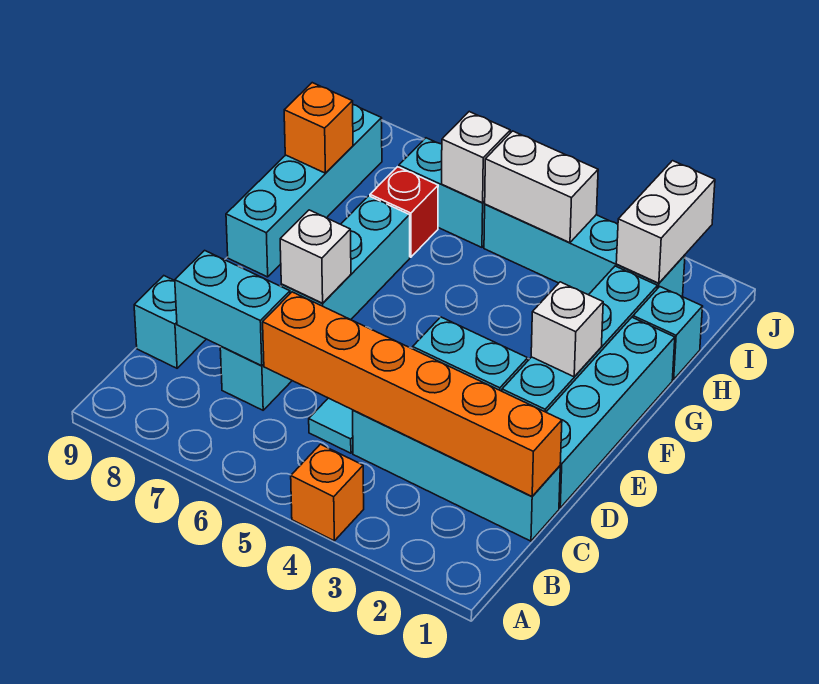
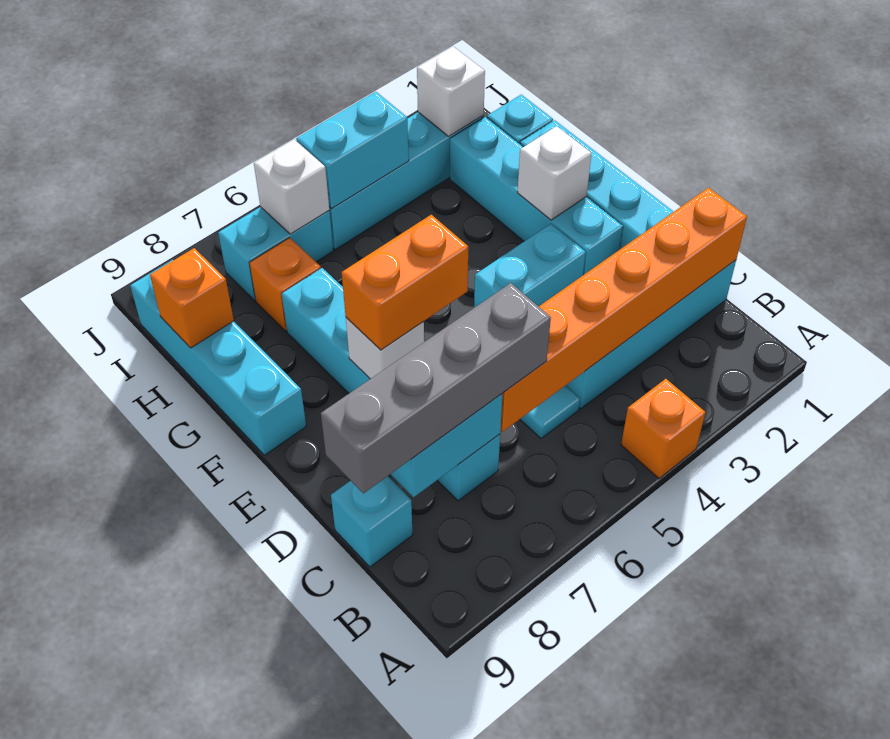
none -> grey 1x4 brick [321,283,551,493]
none -> orange 1x2 brick [342,215,468,350]
red 1x1 brick [370,167,438,257] -> orange 1x1 brick [249,238,321,331]
white 1x2 brick [616,161,715,283] -> white 1x1 brick [417,46,485,136]
white 1x2 brick [484,131,598,243] -> cyan 1x2 brick [296,92,409,209]

